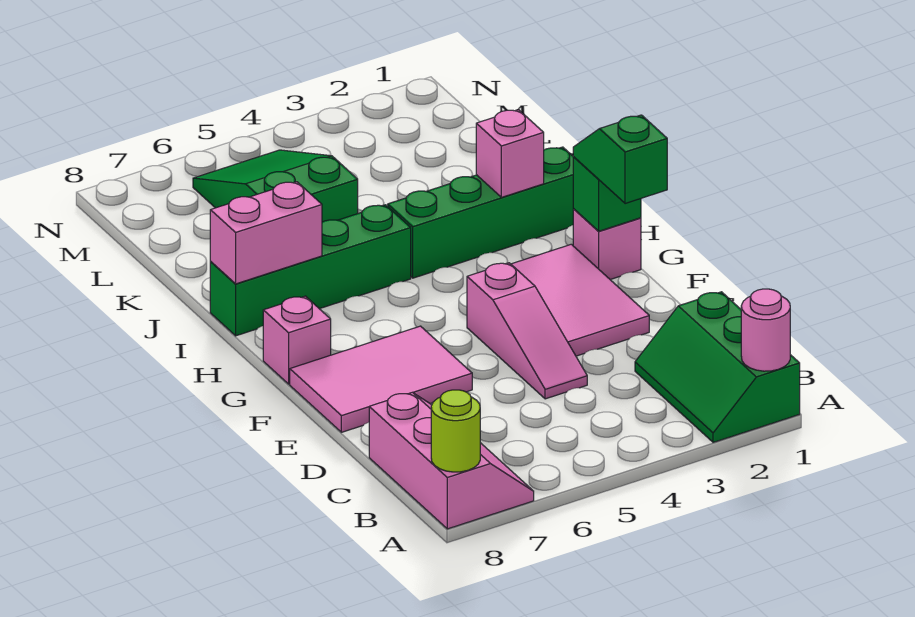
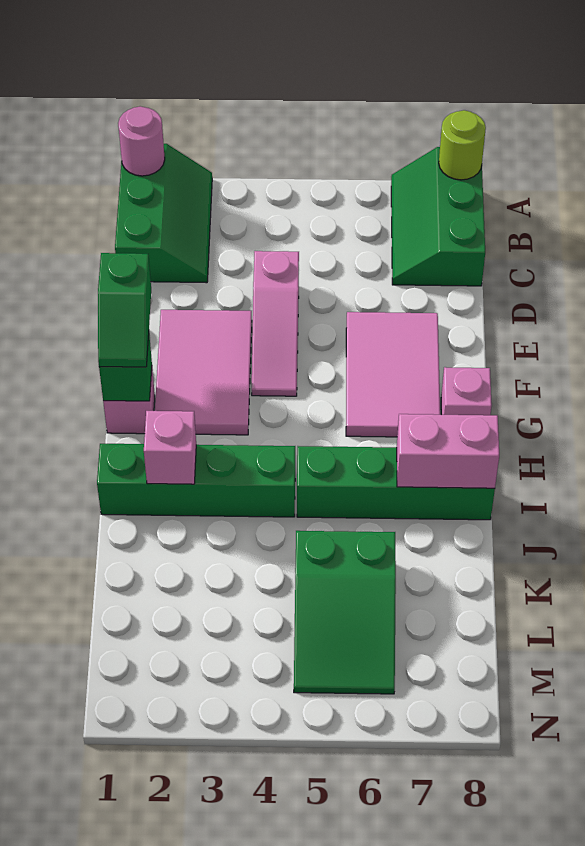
pink 2x3 slope [369,392,534,529] -> green 2x3 slope [391,147,485,286]
pink 1x3 slope [467,263,587,399] -> pink 1x3 slope turned to [252,251,299,396]
pink 2x3 tile [290,326,472,432] -> pink 2x3 tile turned to [346,312,440,437]

